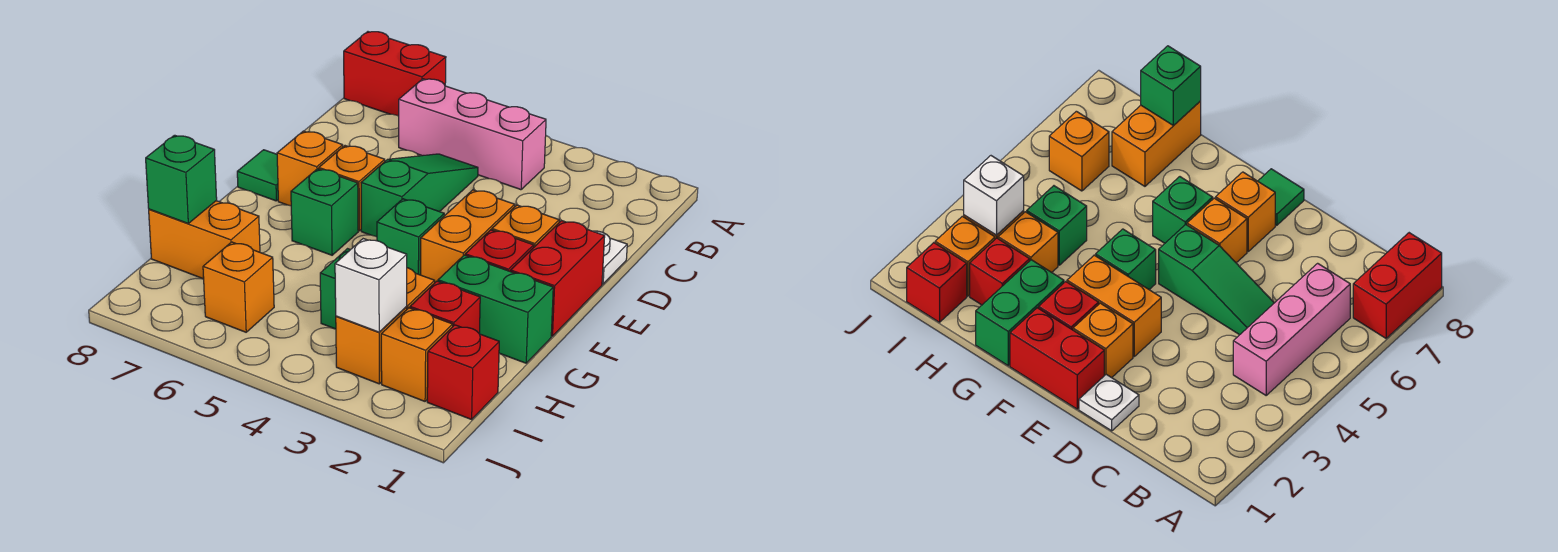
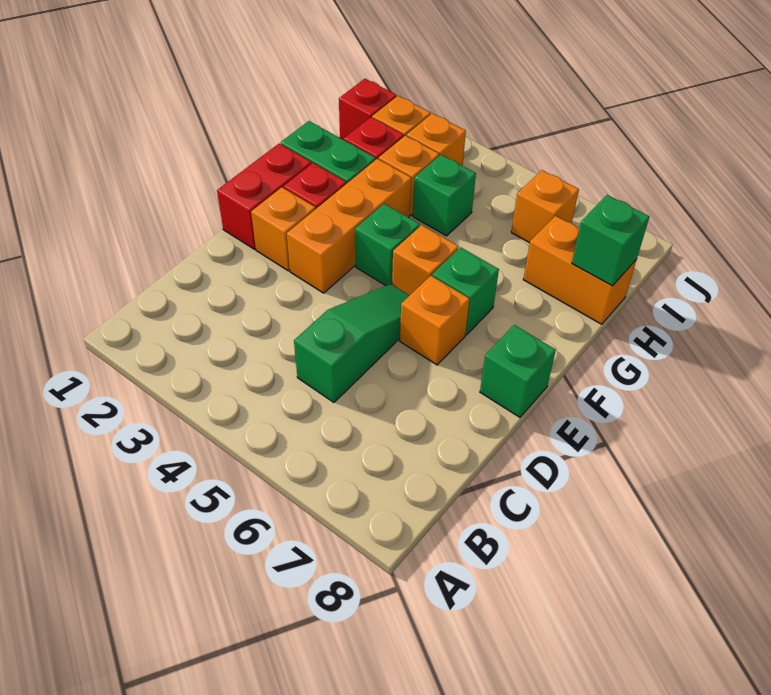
red 1x2 brick [344,32,446,116] -> none
pink 1x3 brick [399,79,546,190] -> none
green 1x3 slope [361,154,478,237] -> green 1x3 slope turned to [294,284,410,402]
white 1x1 plate [593,231,627,284] -> none
orange 1x2 brick [421,190,515,282] -> orange 1x3 brick [287,159,411,293]
orange 1x1 brick [277,131,343,206] -> orange 1x1 brick moved to [392,225,459,295]
green 1x1 tile [237,150,278,201] -> green 1x1 brick [480,325,556,417]
white 1x1 brick [335,239,407,332] -> none

